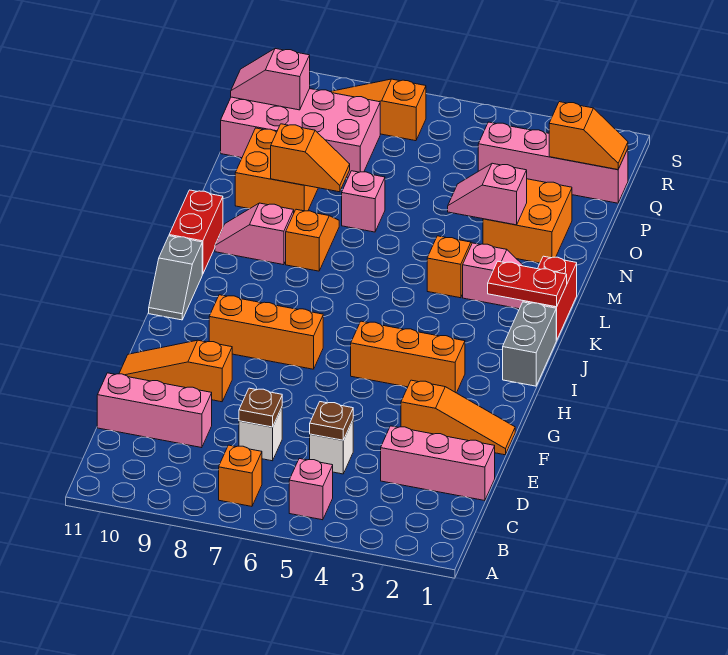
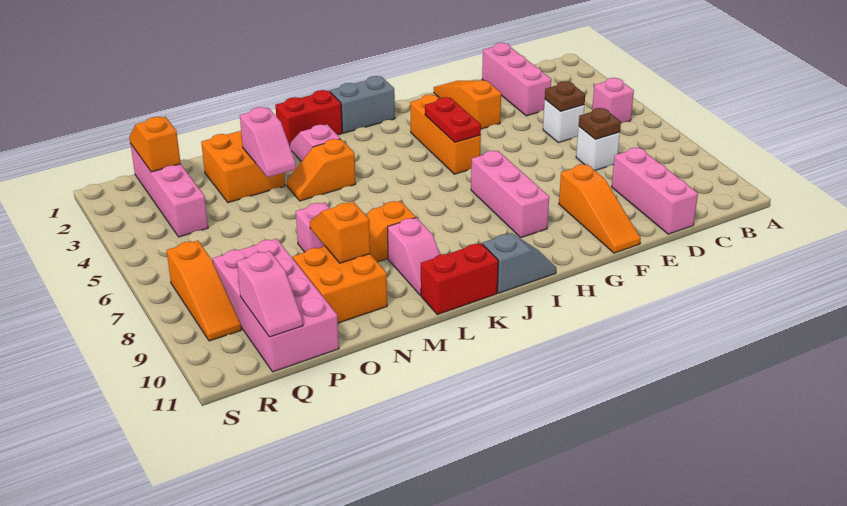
orange 1x1 brick [219,445,262,506] -> none
orange 1x3 brick [209,295,323,369] -> pink 1x3 brick [471,151,549,238]
red 1x2 plate [488,261,567,307] -> red 1x2 plate moved to [425,97,481,143]

